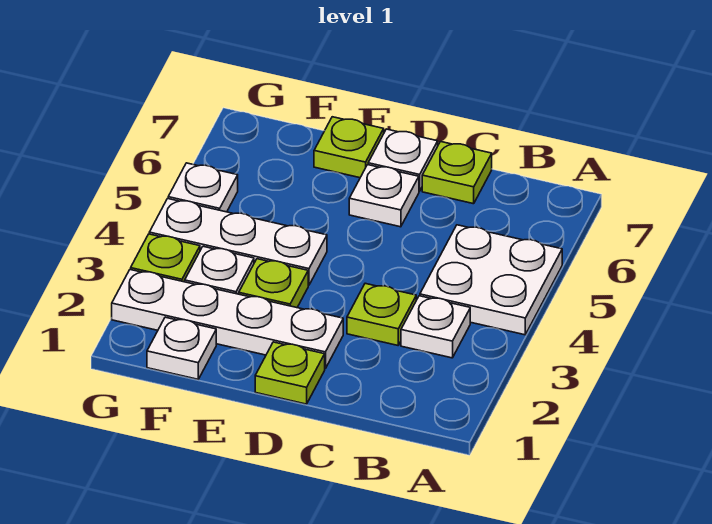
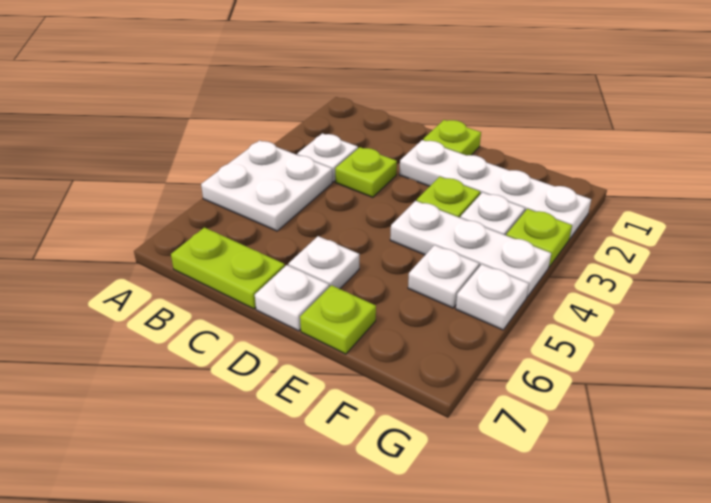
lime 1x1 plate [422,142,492,204] -> lime 1x2 plate [171,227,285,309]
white 1x1 plate [147,317,216,379] -> white 1x1 plate moved to [408,245,479,308]

